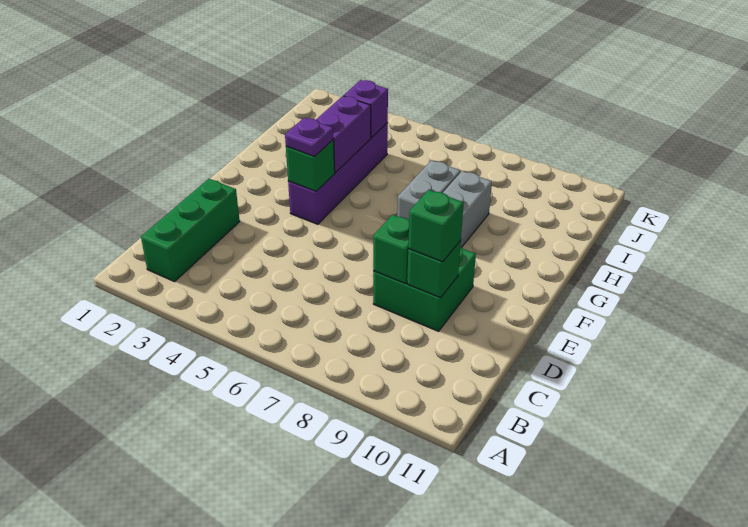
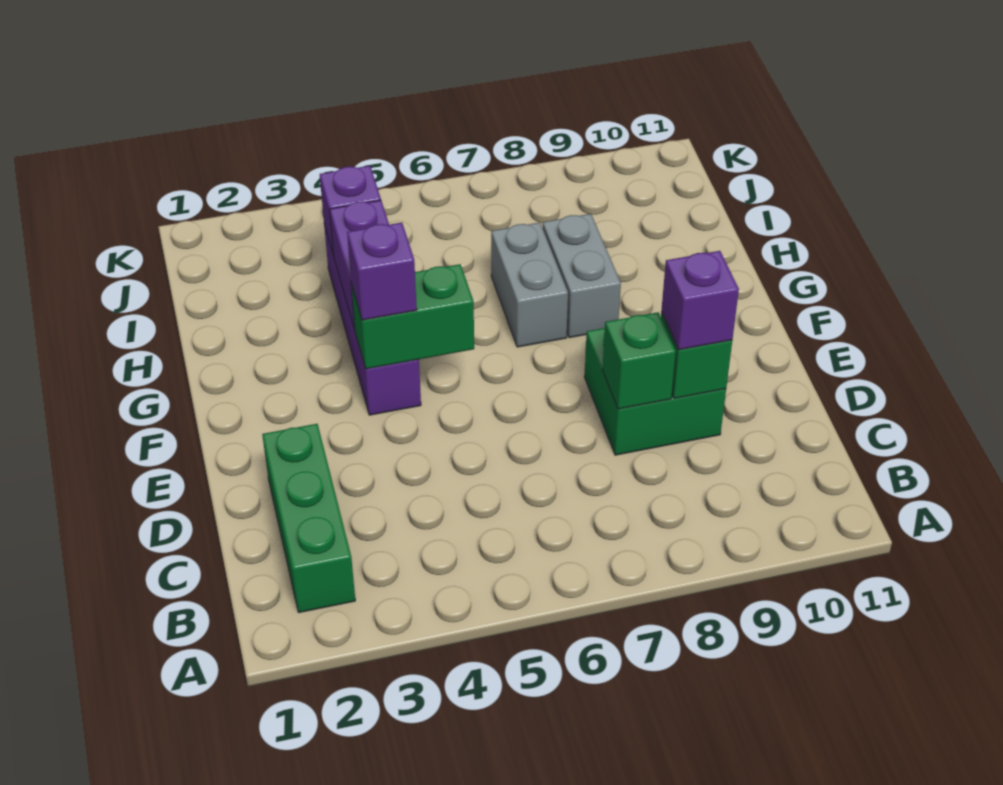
green 1x1 brick [408,190,464,262] -> purple 1x1 brick [661,251,739,350]
green 1x1 brick [286,140,335,191] -> green 1x2 brick [351,264,474,369]
purple 1x1 plate [285,118,334,156] -> purple 1x1 brick [347,223,417,320]

